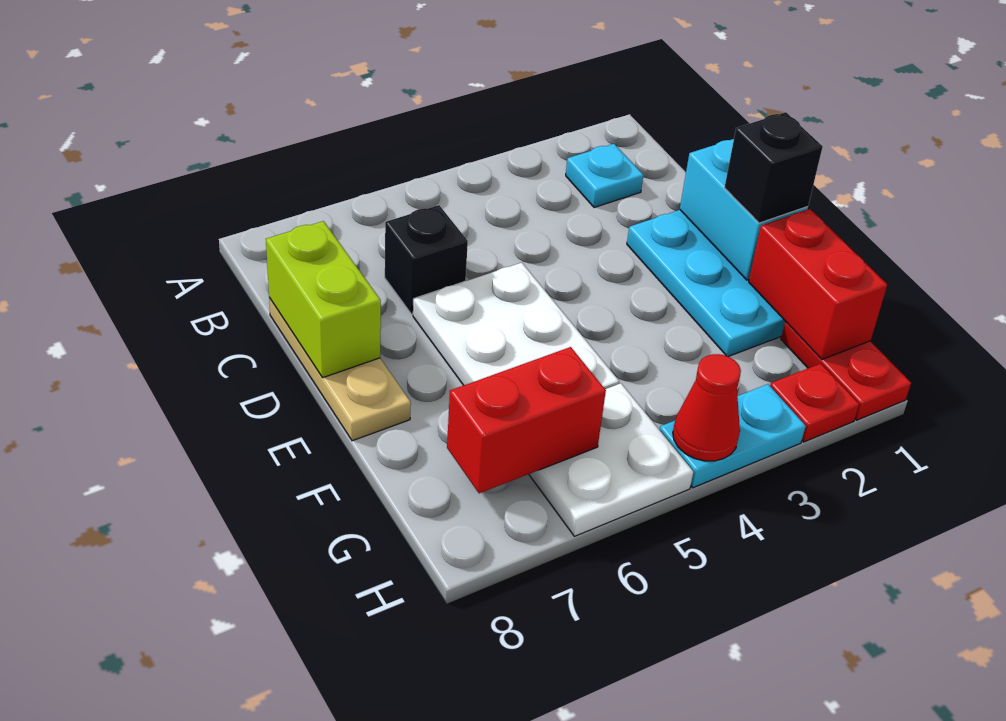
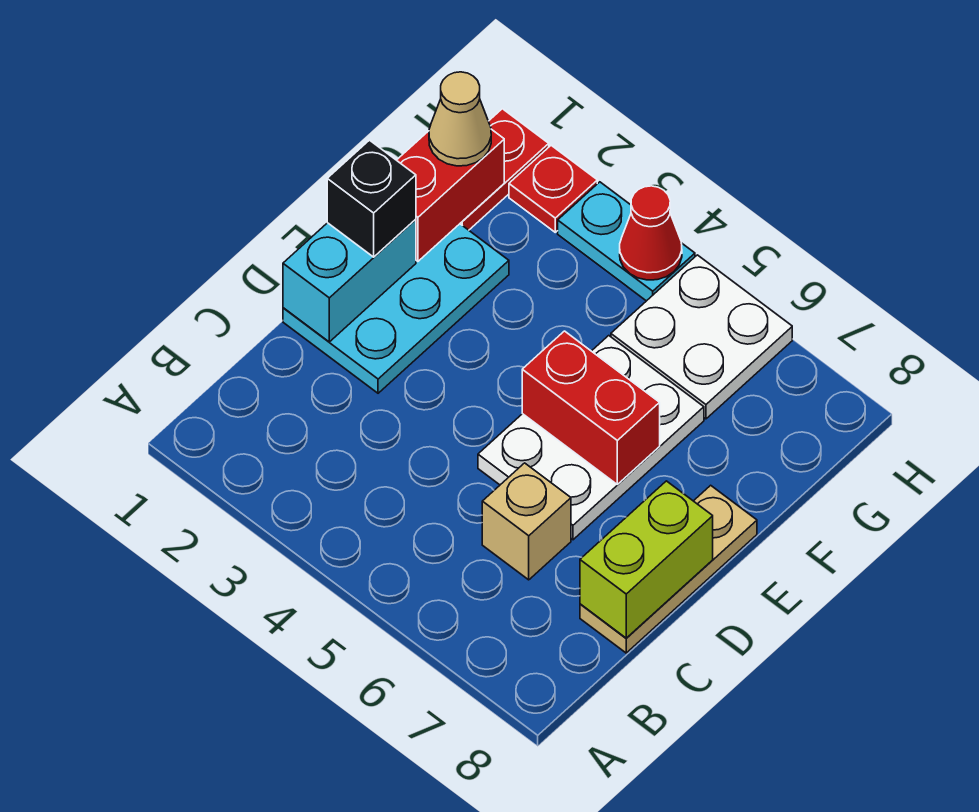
cyan 1x1 plate [566,144,643,208] -> none
black 1x1 brick [385,205,468,314] -> tan 1x1 brick [482,463,571,580]
none -> tan 1x1 cone [429,72,491,166]
red 1x2 brick [447,347,606,493] -> red 1x2 brick moved to [522,331,660,484]

